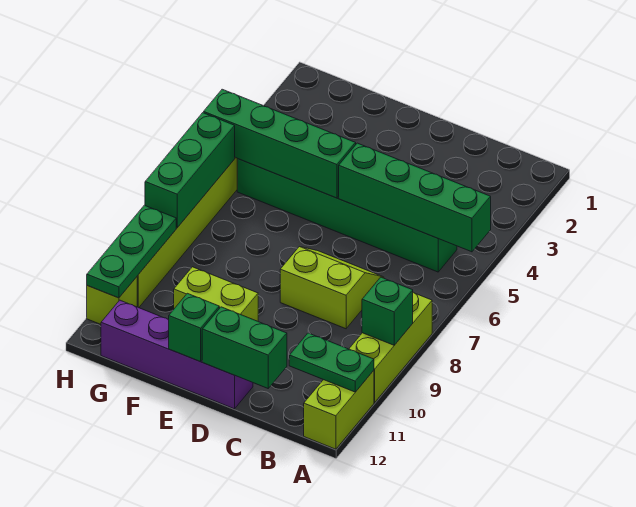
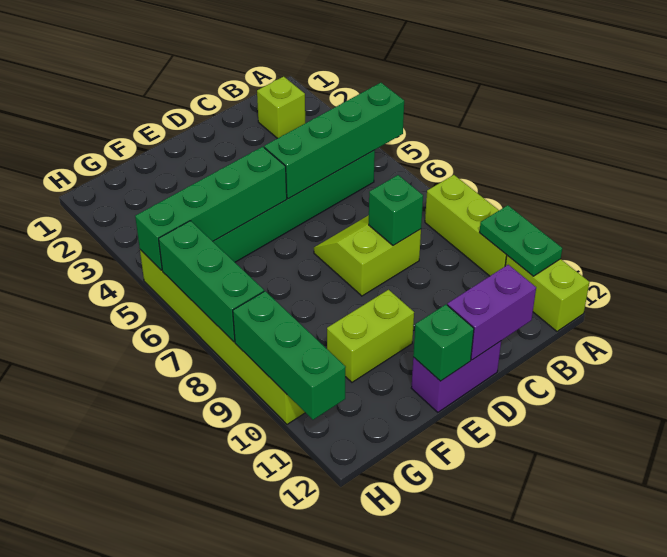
green 1x1 brick [362,277,413,345] -> green 1x1 brick moved to [369,175,423,246]
green 1x2 plate [289,333,374,392] -> green 1x2 plate turned to [480,205,562,276]
green 1x2 brick [202,307,287,388] -> purple 1x2 brick [447,265,536,360]
purple 1x4 brick [101,300,253,409] -> purple 1x2 brick [411,341,501,412]
green 1x3 plate [87,205,176,298] -> green 1x3 brick [233,291,346,420]
lime 1x1 brick [87,277,137,324] -> lime 1x1 brick moved to [257,77,305,139]

